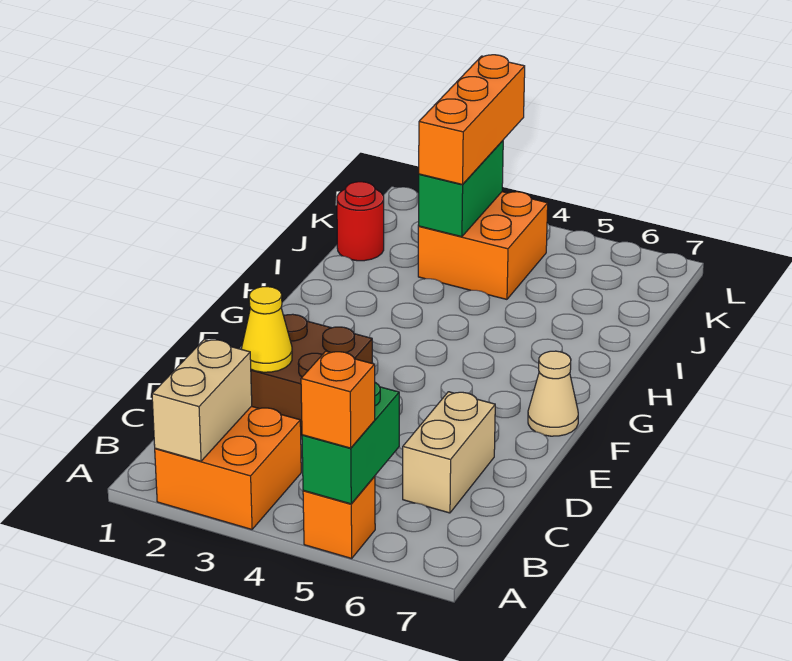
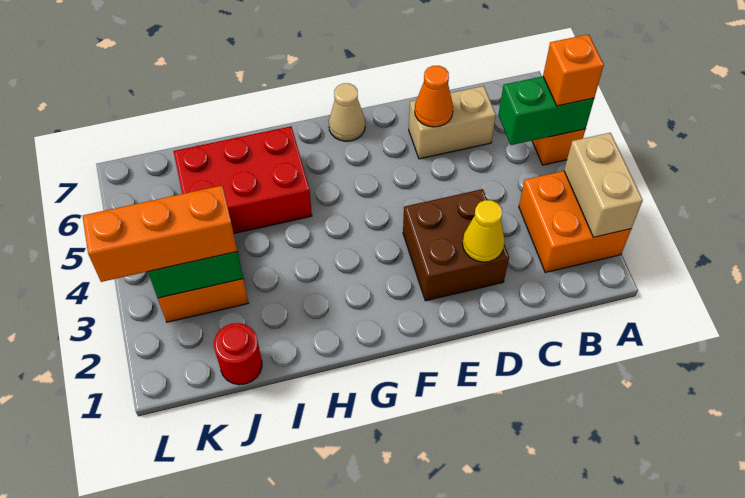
tan 1x2 brick [152,340,252,461] -> tan 1x2 brick turned to [564,133,643,237]
none -> orange 1x1 cone [415,66,453,127]
none -> red 2x3 brick [173,126,312,233]

